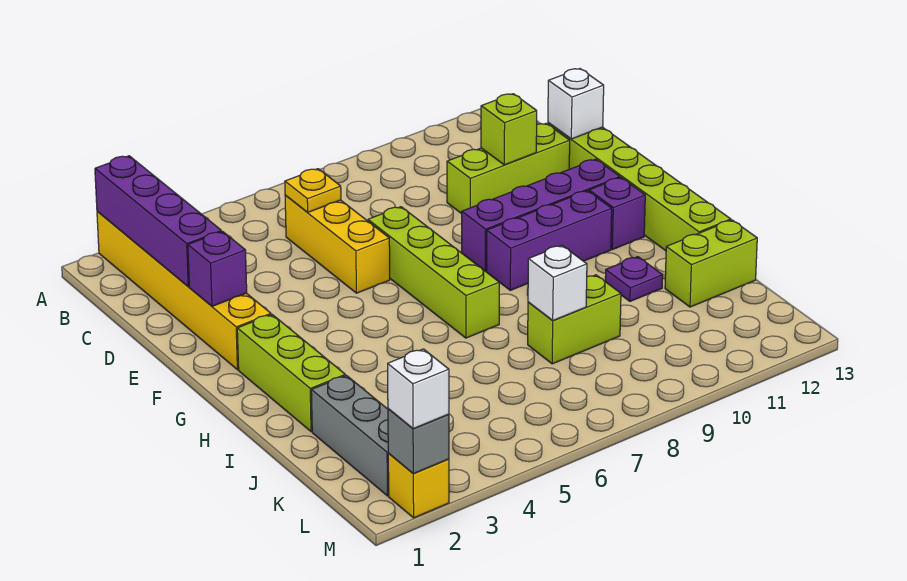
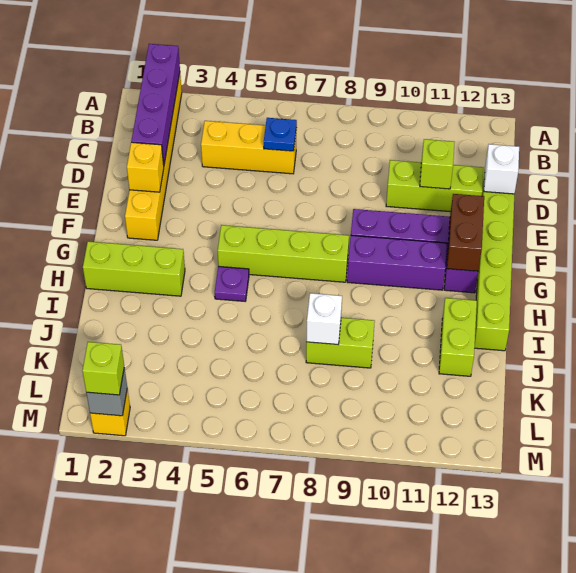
yellow 1x3 brick [285,195,390,293] -> yellow 1x3 brick turned to [201,121,297,174]
yellow 1x1 plate [285,169,341,212] -> blue 1x1 plate [264,118,297,151]
purple 1x1 brick [188,232,247,306] -> yellow 1x1 brick [127,142,164,192]
lime 1x4 brick [368,207,499,338] -> lime 1x4 brick turned to [218,225,349,282]
none -> brown 1x2 brick [447,194,484,271]
lime 1x3 brick [237,315,345,432] -> lime 1x3 brick turned to [83,241,185,296]
purple 1x1 plate [605,257,663,301] -> purple 1x1 plate moved to [215,266,249,301]
grey 1x3 brick [311,376,389,496] -> none
lime 1x2 brick [665,220,757,307] -> lime 1x2 brick turned to [439,298,477,376]
white 1x1 brick [388,349,449,429] -> lime 1x1 brick [82,342,124,395]

